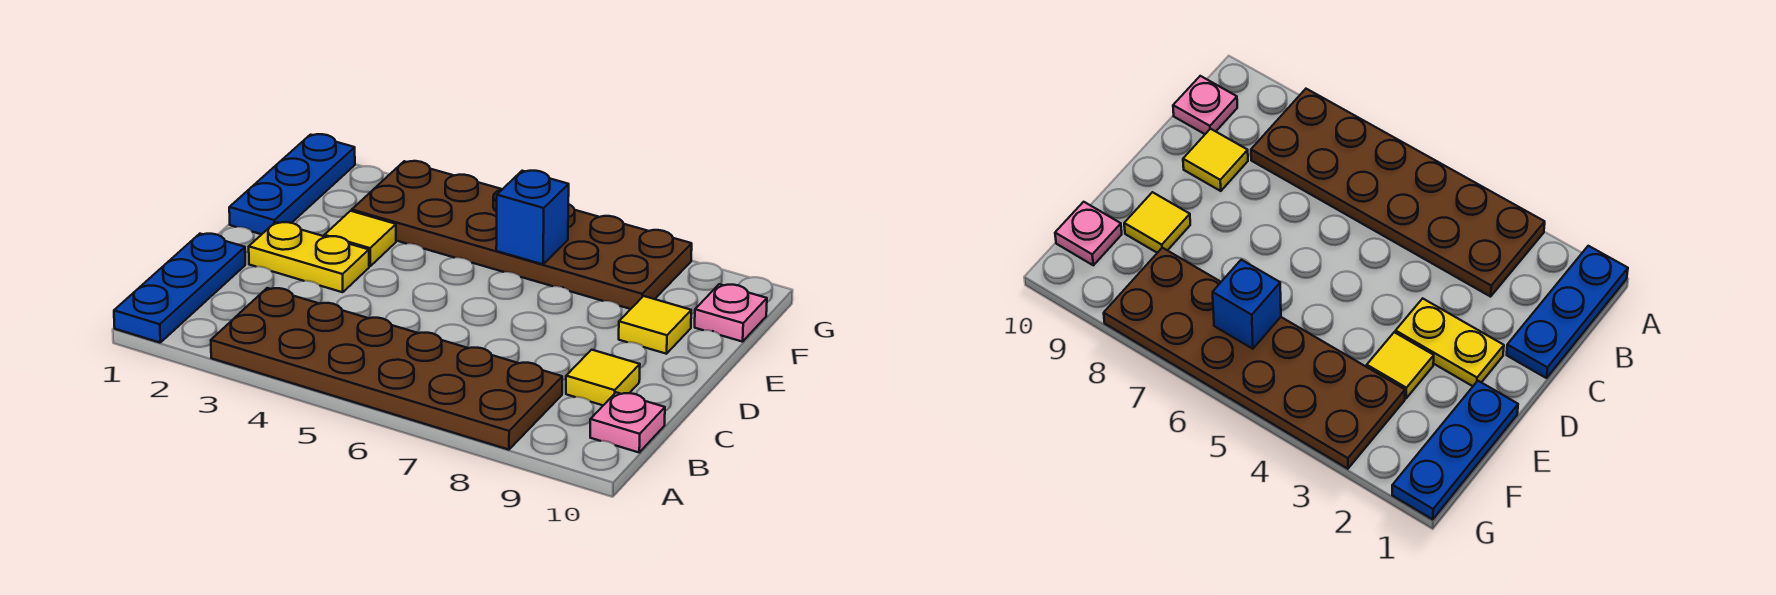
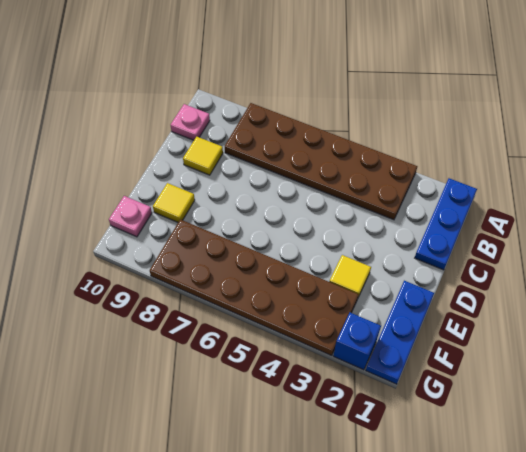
yellow 1x2 plate [249,222,369,292] -> none
blue 1x1 brick [496,171,569,264] -> blue 1x1 brick moved to [333,313,381,370]

